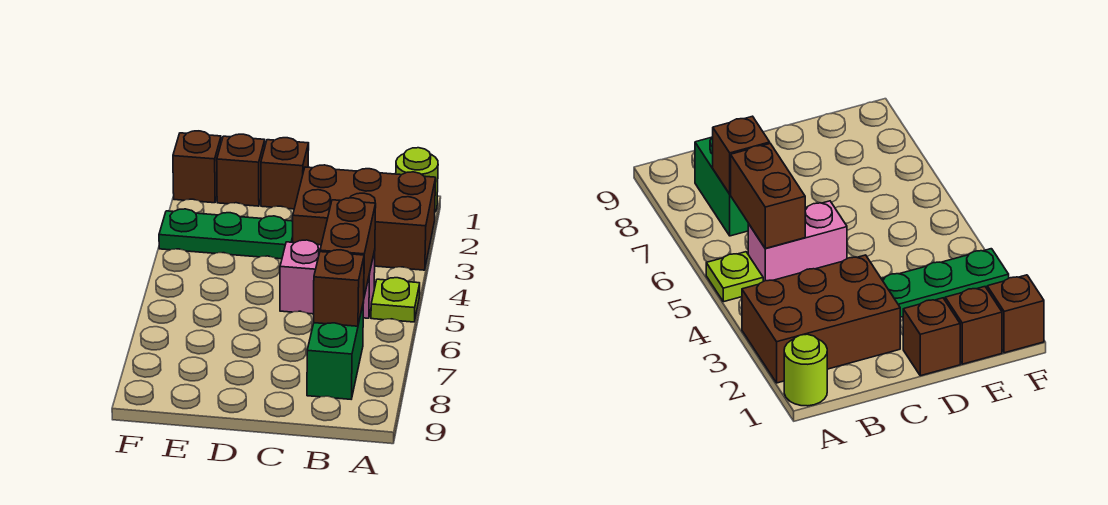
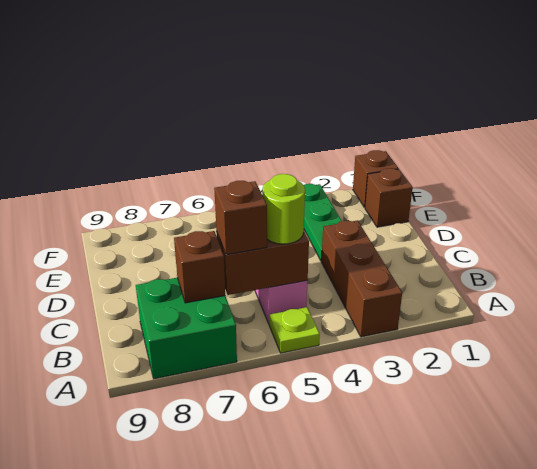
lime 1x1 round brick [396,148,438,212] -> lime 1x1 round brick moved to [262,174,305,244]
brown 2x3 brick [293,165,436,270] -> brown 1x3 brick [321,221,402,337]
green 1x2 brick [307,302,364,399] -> green 2x2 brick [136,278,237,379]
brown 1x1 brick [261,138,309,209] -> brown 1x1 brick moved to [214,181,267,255]

